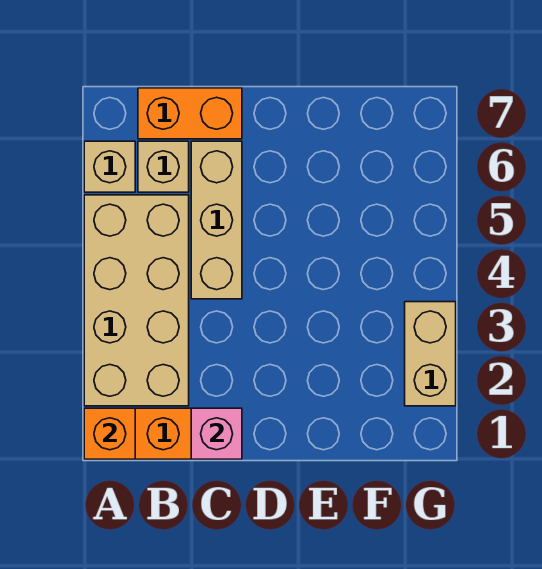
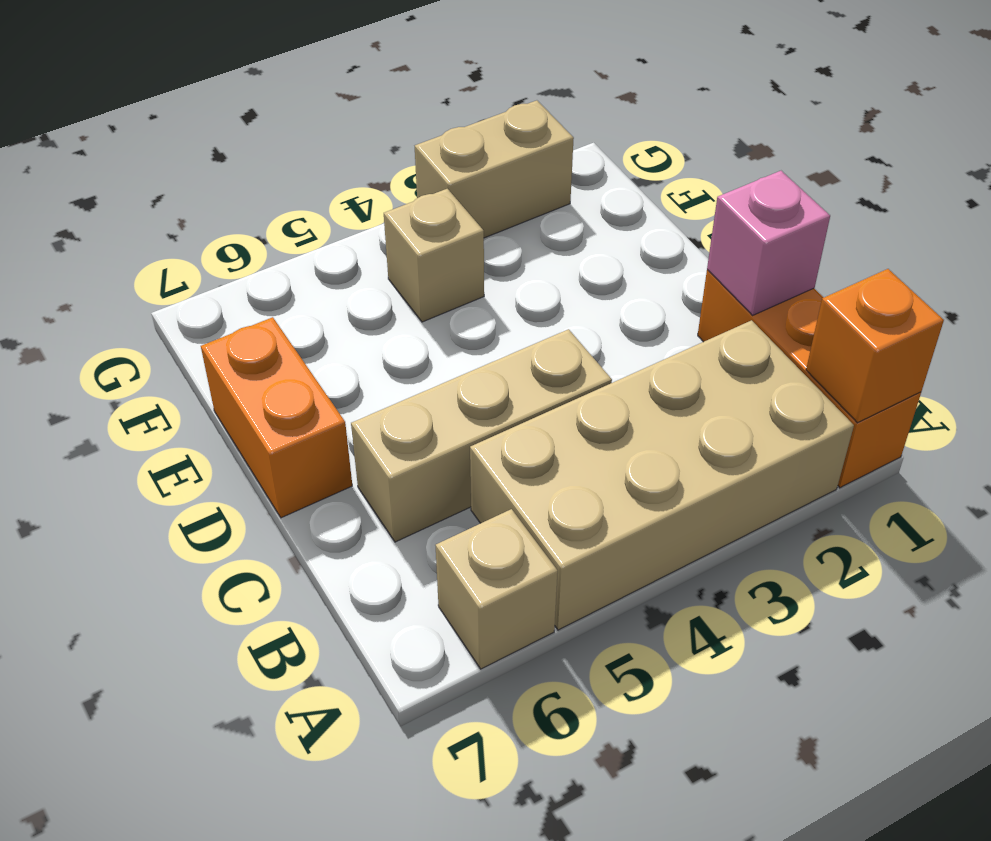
tan 1x1 brick [138,141,189,192] -> tan 1x1 brick moved to [384,189,484,322]
orange 1x2 brick [138,88,242,139] -> orange 1x2 brick moved to [201,317,352,518]

